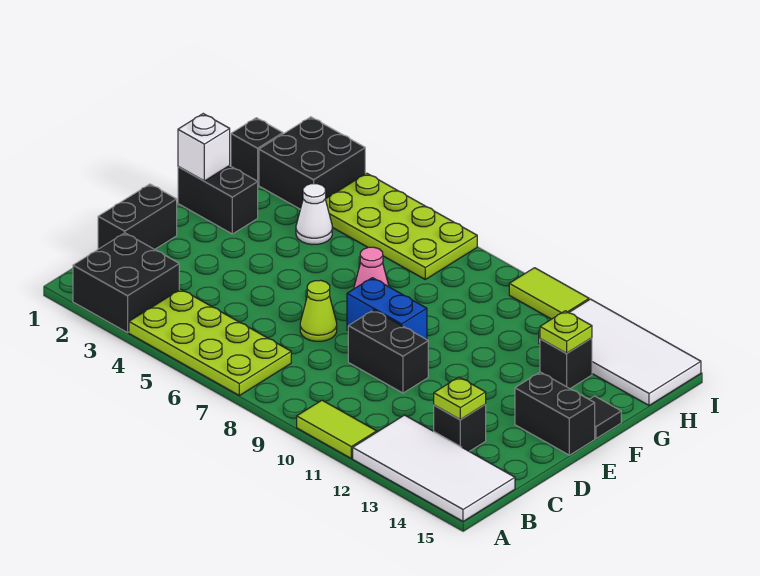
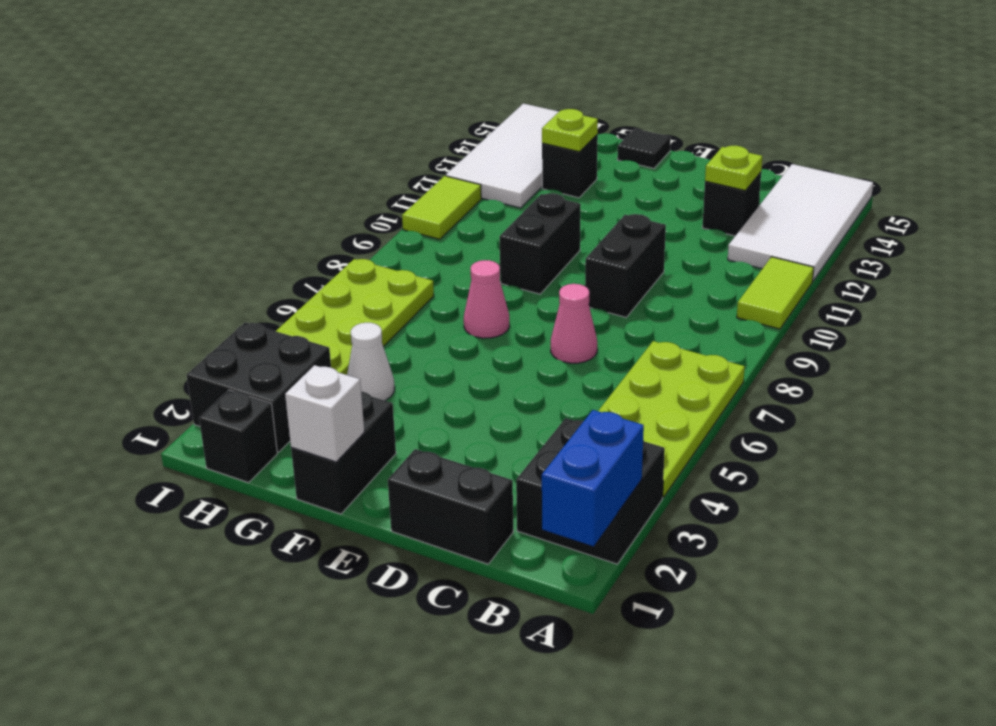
lime 1x1 cone [300,280,337,341] -> pink 1x1 cone [551,284,597,363]
blue 1x2 brick [347,278,427,340] -> blue 1x2 brick moved to [542,410,644,546]
black 1x2 brick [515,372,595,455] -> black 1x2 brick moved to [500,193,581,294]

